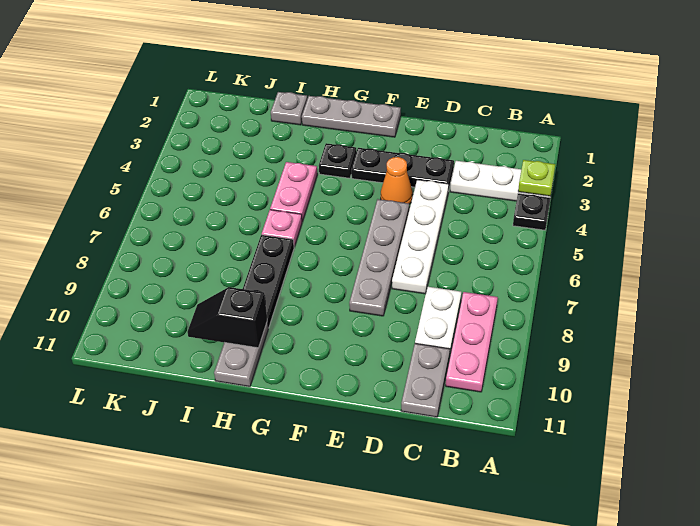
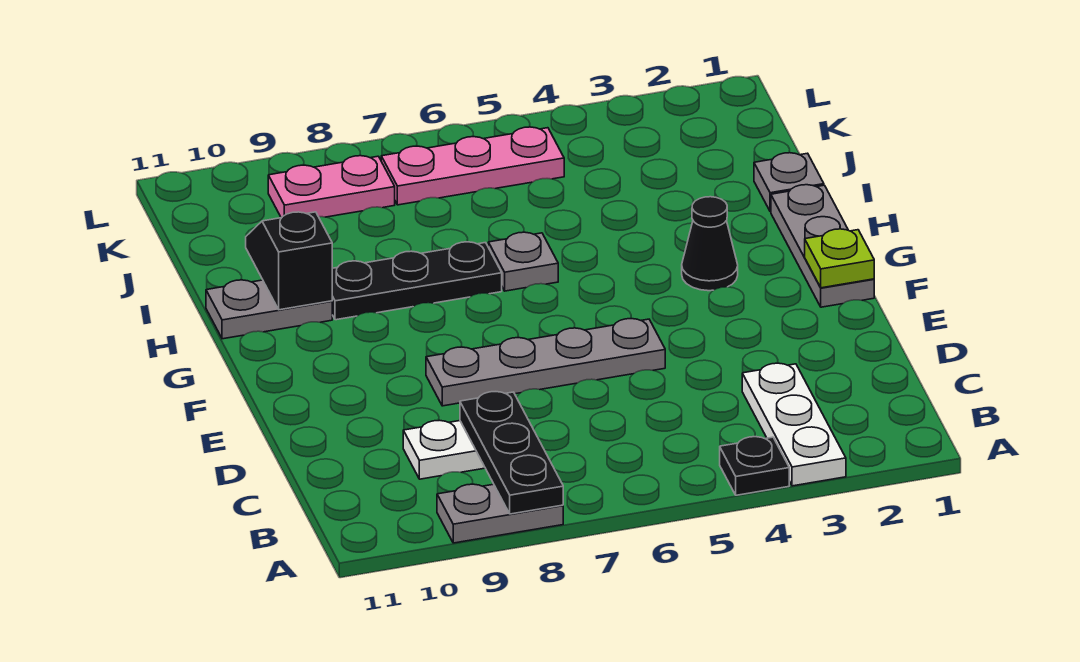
lime 1x1 plate [518,160,555,196] -> lime 1x1 plate moved to [805,229,874,288]
pink 1x3 plate [446,292,498,392] -> pink 1x3 plate moved to [381,127,564,205]
grey 1x2 plate [401,343,450,417] -> grey 1x2 plate moved to [437,484,563,543]
black 1x3 plate [351,148,454,191] -> black 1x3 plate moved to [460,392,563,514]
white 1x4 plate [392,180,449,294] -> none
orange 1x1 cone [381,157,413,204] -> none
black 1x1 plate [319,143,356,178] -> black 1x1 cone [682,197,738,291]
pink 1x2 plate [270,162,317,222] -> pink 1x2 plate moved to [268,156,395,218]
pink 1x1 plate [262,210,302,247] -> grey 1x1 plate [488,232,558,291]

